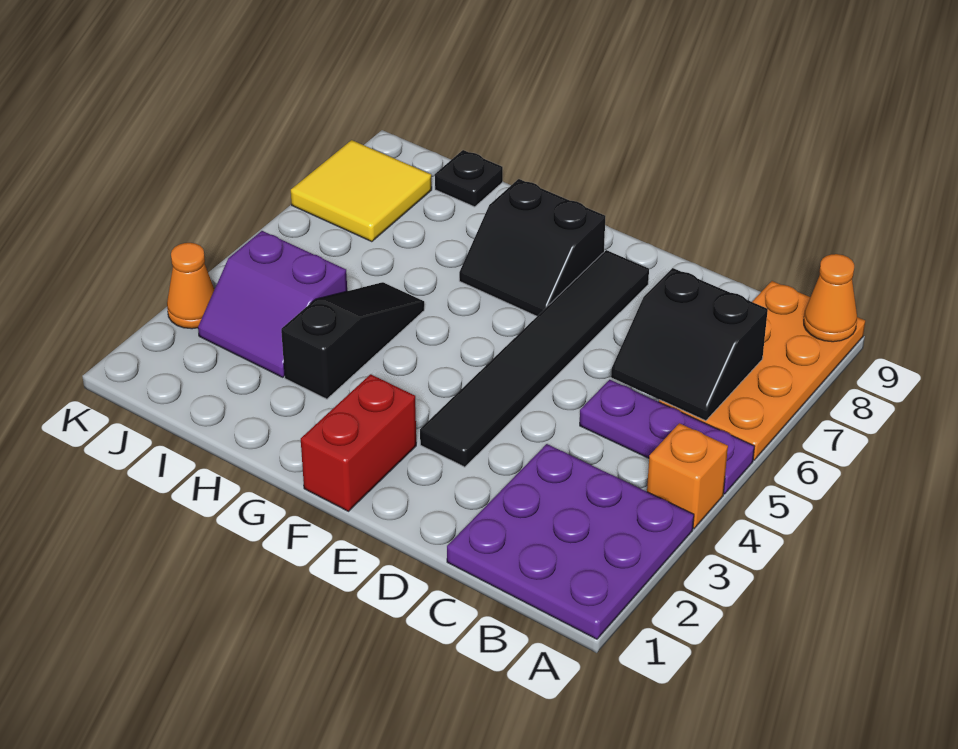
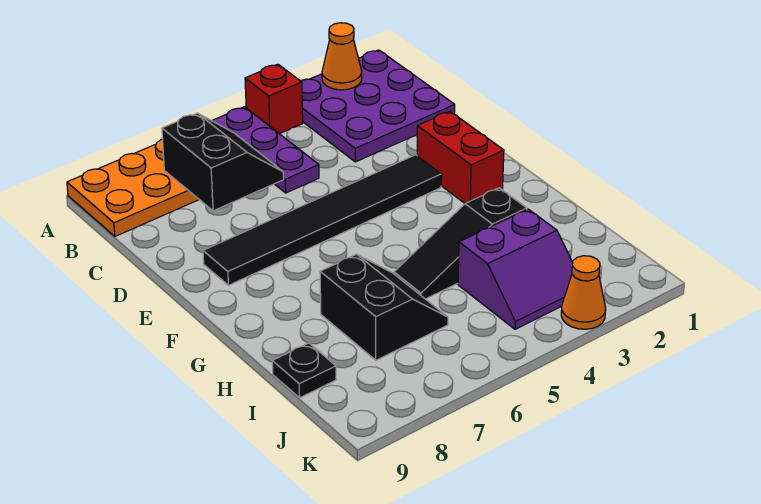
orange 1x1 brick [647,423,728,529] -> red 1x1 brick [245,64,303,134]
orange 1x1 cone [804,254,857,342] -> orange 1x1 cone moved to [322,23,362,90]
red 1x2 brick [301,374,416,511] -> red 1x2 brick turned to [417,111,504,203]
black 2x2 slope [459,179,605,316] -> black 2x2 slope moved to [320,254,448,360]
purple 2x2 slope [198,231,347,377] -> purple 2x2 slope turned to [458,209,573,329]
yellow 2x2 tile [291,140,432,242] -> none

